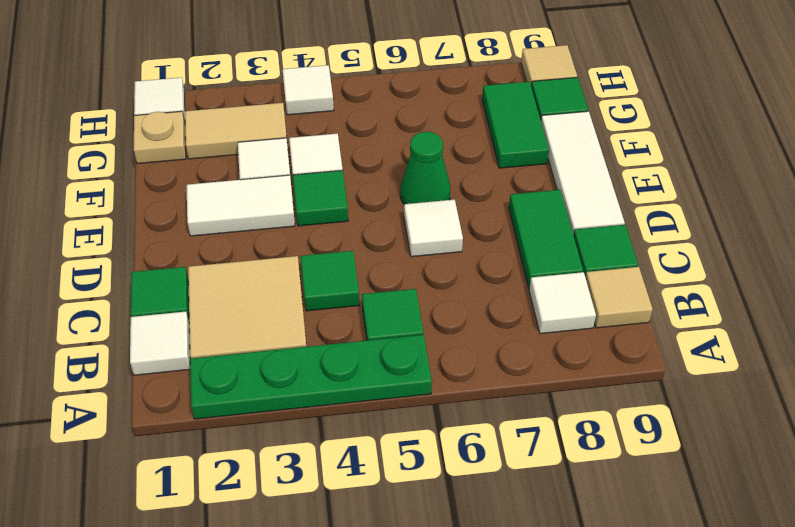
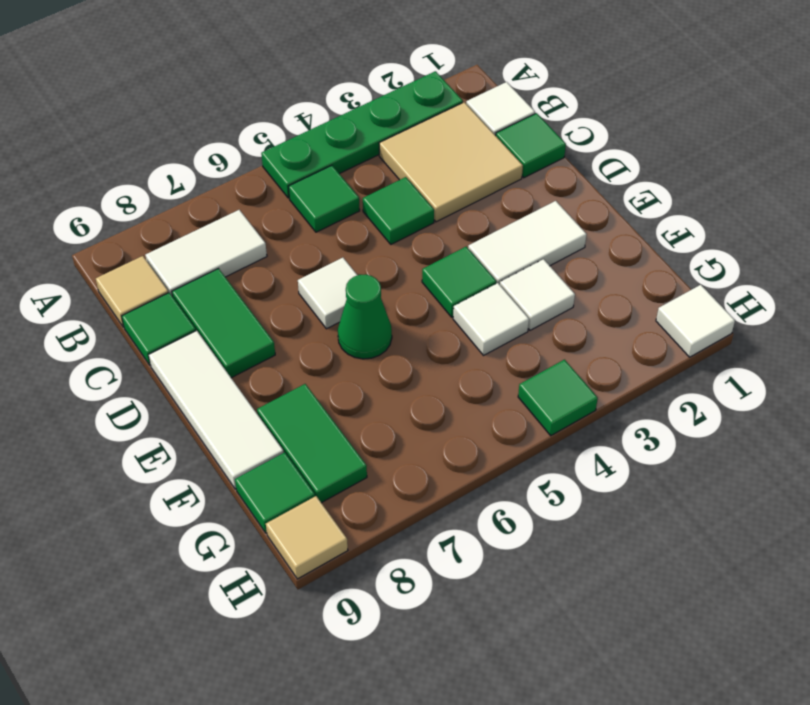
white 1x1 tile [529,272,596,334] -> white 1x2 tile [145,210,267,297]
tan 1x1 plate [134,111,186,164] -> none
tan 1x2 tile [185,103,287,159] -> none
white 1x1 tile [283,65,334,115] -> green 1x1 tile [518,360,598,436]

